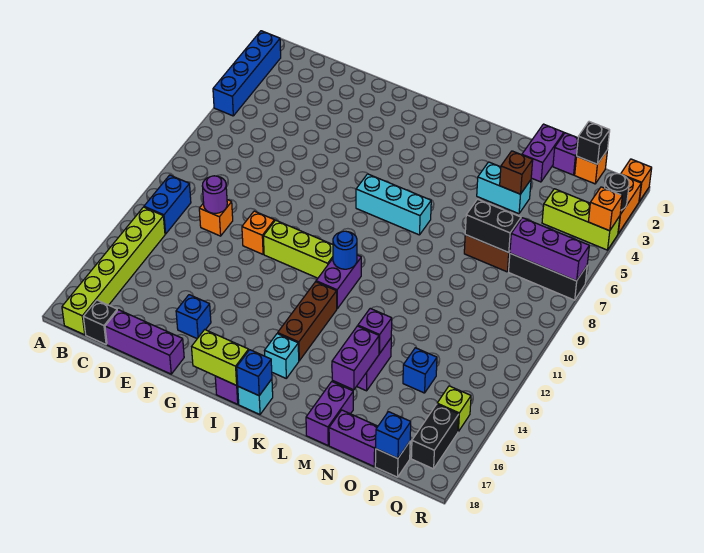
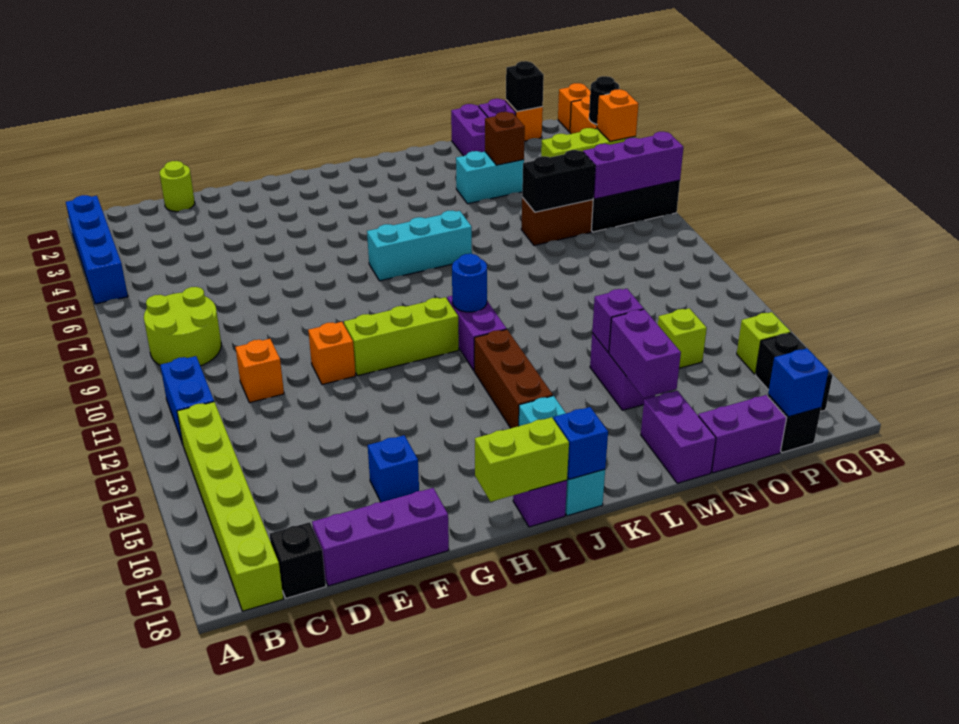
none -> lime 2x2 round brick [144,287,221,366]
none -> lime 1x1 round brick [160,161,195,212]
purple 1x1 round brick [202,176,227,213] -> none
blue 1x1 brick [403,348,437,393] -> lime 1x1 brick [658,308,707,368]

